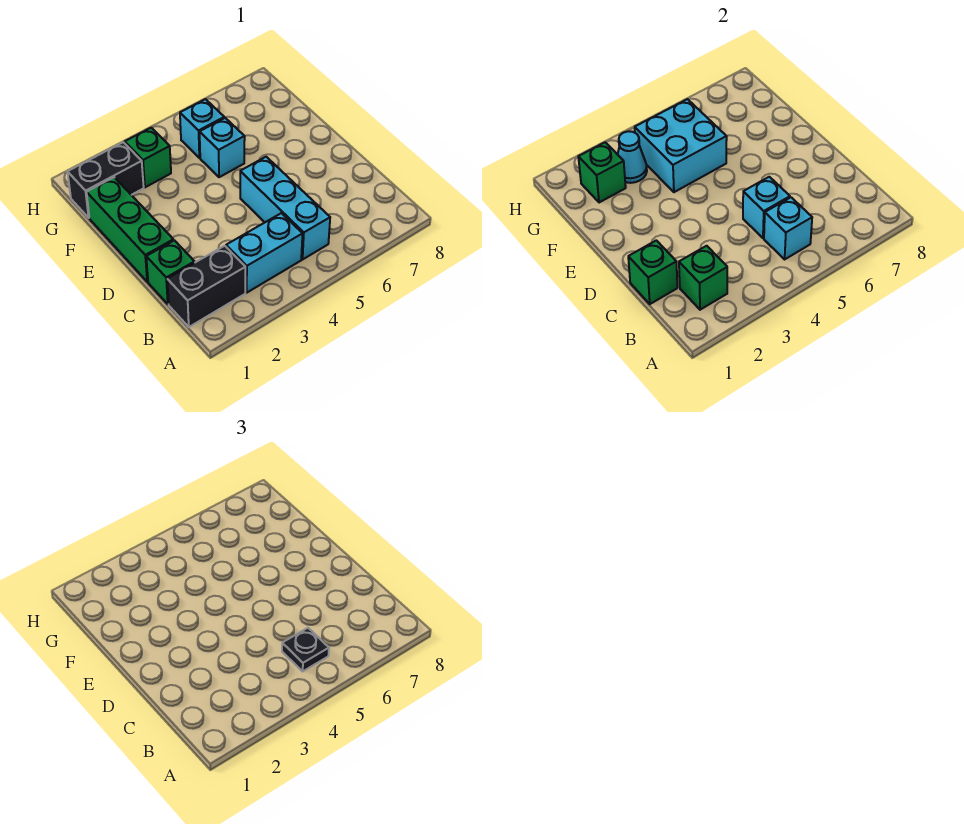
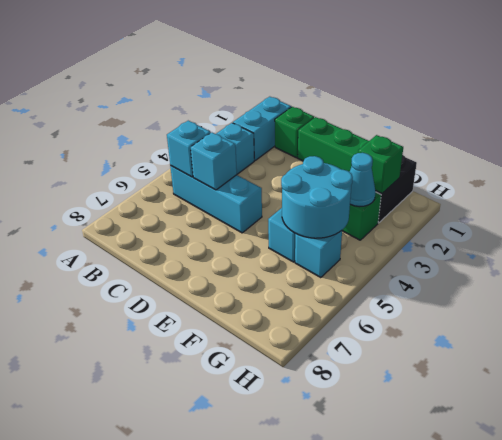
black 1x2 brick [167,246,245,327] -> cyan 1x2 brick [233,97,291,160]
green 1x1 brick [679,246,727,310] -> none
black 1x1 plate [282,628,329,671] -> none
green 1x1 brick [628,240,677,304] -> none
cyan 2x2 brick [635,99,727,192] -> cyan 2x2 round brick [281,156,353,238]

